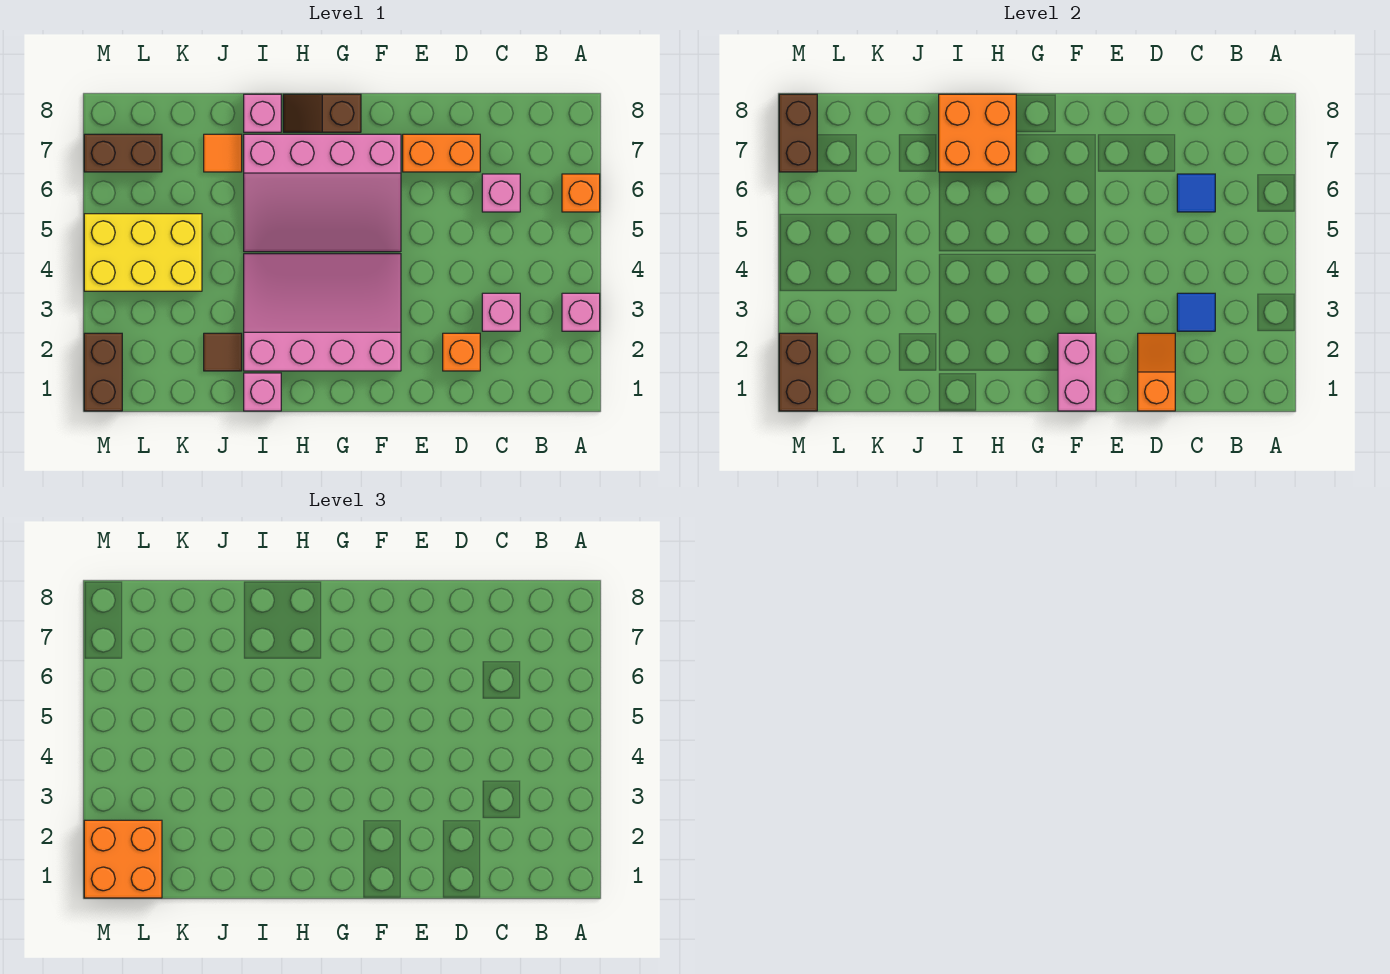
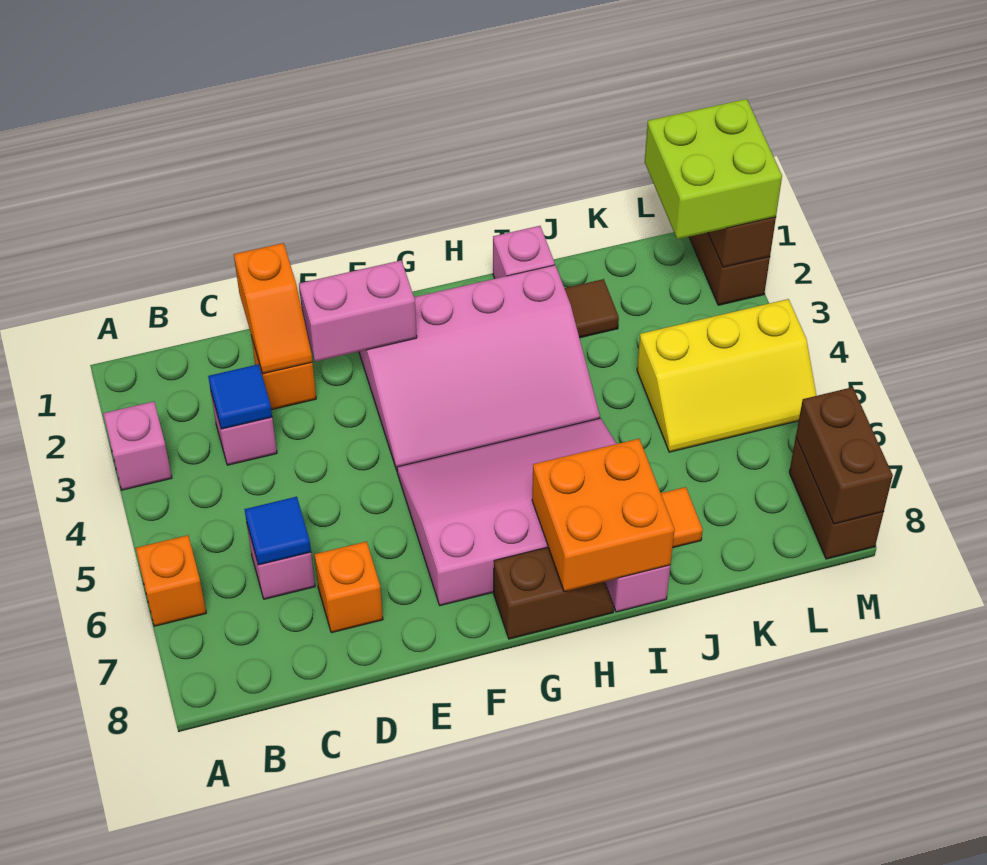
orange 1x2 brick [403,134,480,172] -> orange 1x1 brick [314,542,383,633]
pink 1x2 brick [1058,333,1096,411] -> pink 1x2 brick turned to [299,260,417,362]
yellow 2x3 brick [84,214,202,291] -> yellow 2x3 slope [637,299,817,452]
orange 2x2 brick [84,820,162,898] -> lime 2x2 brick [645,99,782,239]
brown 1x2 brick [84,134,162,172] -> brown 1x2 brick turned to [789,438,884,559]

